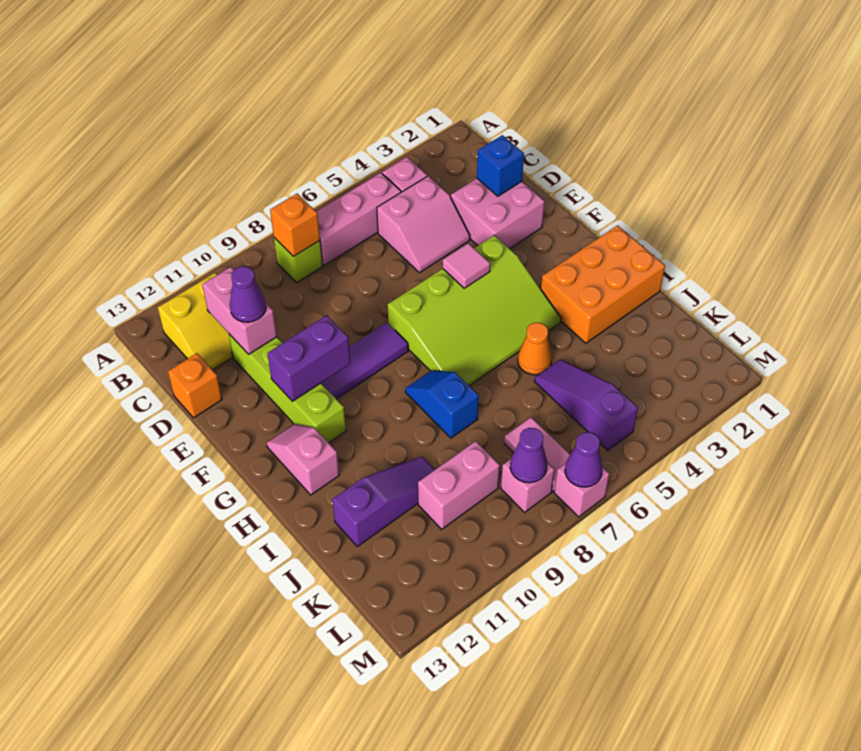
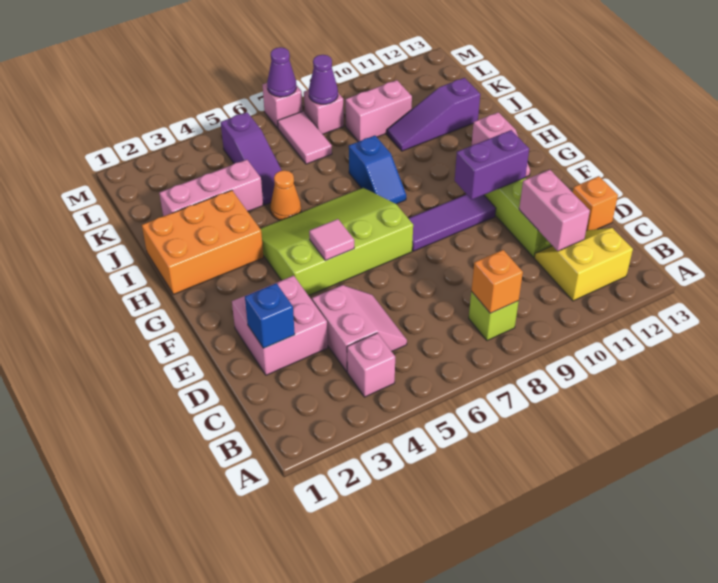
pink 1x3 brick [316,173,401,266] -> pink 1x3 brick moved to [159,160,263,216]
pink 2x2 slope [377,176,470,273] -> pink 2x2 slope turned to [312,285,407,372]
purple 1x1 cone [230,266,266,322] -> none

